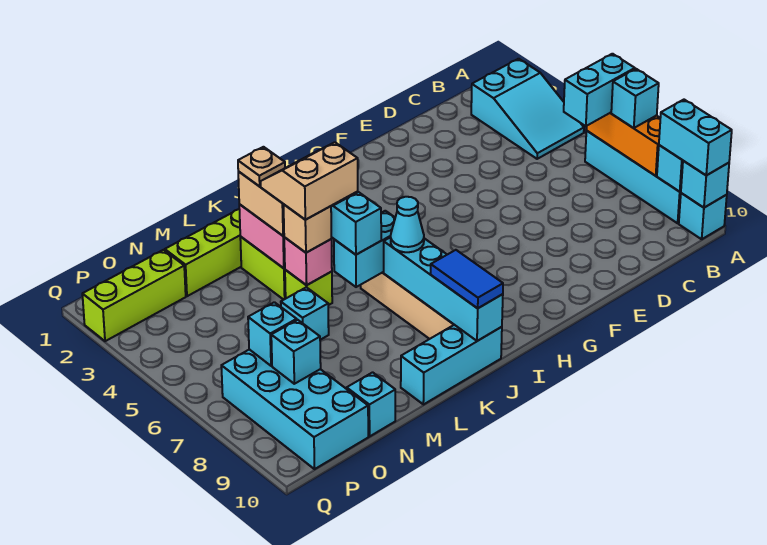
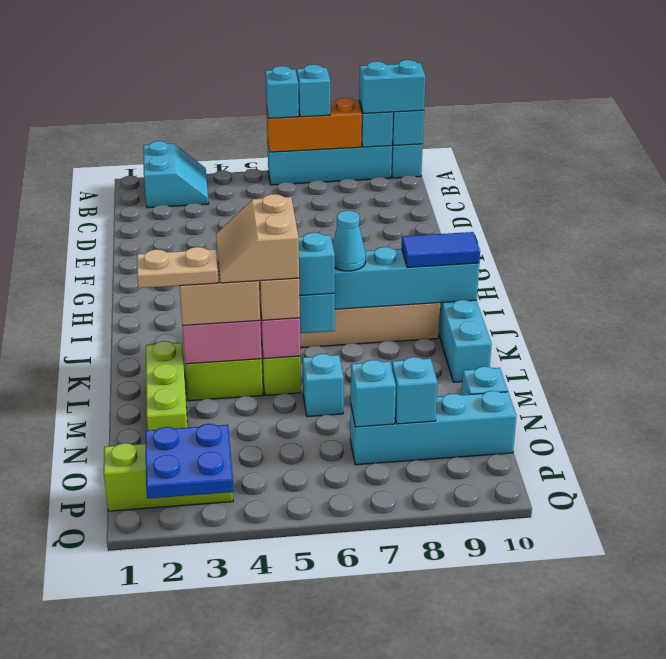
cyan 2x3 slope [471,59,584,159] -> cyan 2x2 slope [144,141,209,208]
cyan 1x2 brick [564,54,635,126] -> cyan 1x1 brick [265,66,299,118]
tan 1x1 plate [238,147,285,186] -> tan 1x2 plate [137,247,218,288]
lime 1x3 brick [82,250,186,341] -> lime 1x3 brick turned to [104,443,233,511]
cyan 2x4 brick [221,349,368,469] -> cyan 1x4 brick [350,391,516,465]
none -> blue 2x2 plate [145,424,234,498]

